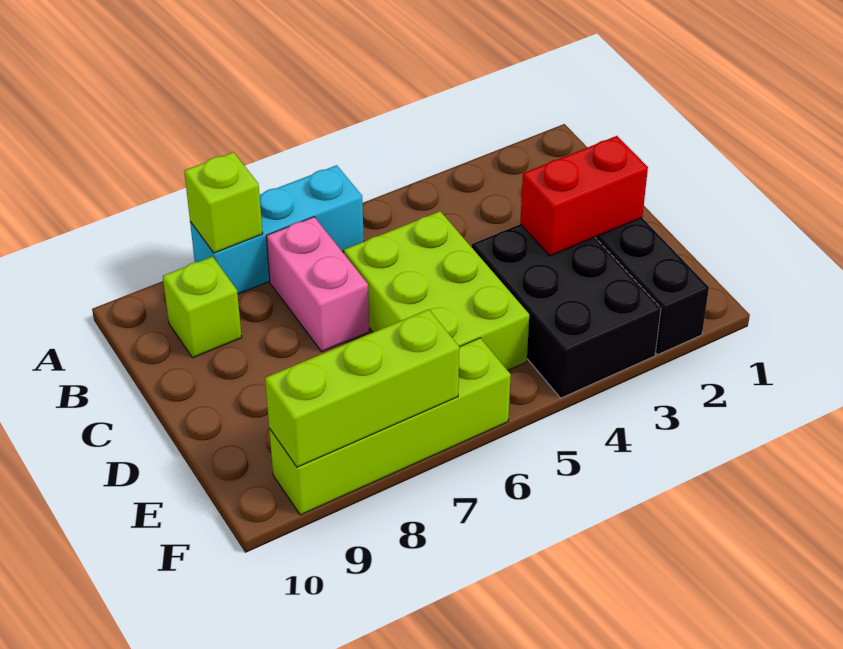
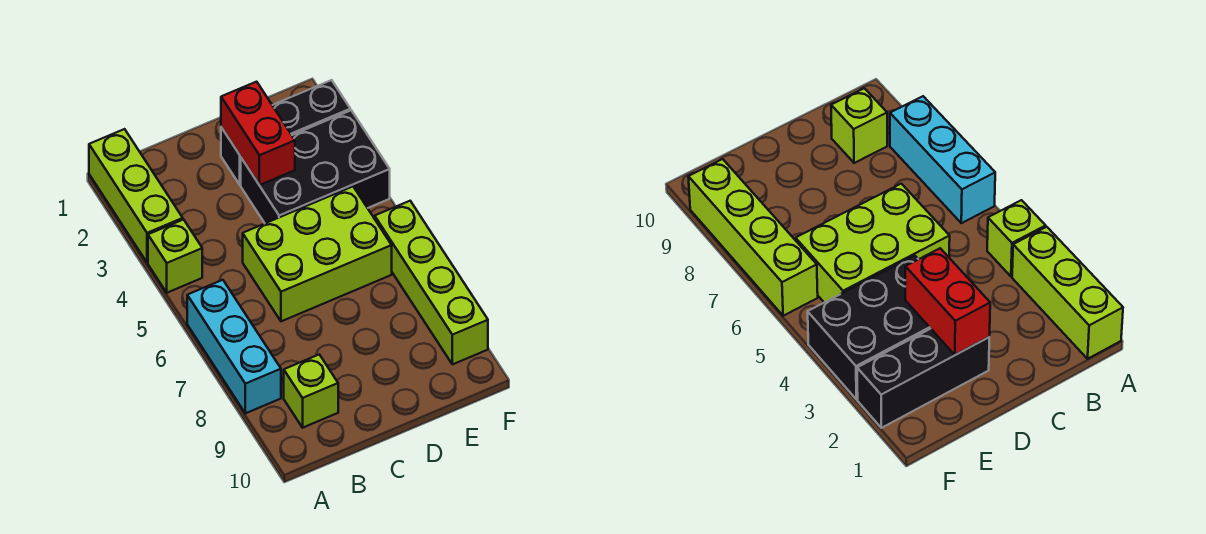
lime 1x1 brick [184,152,263,253] -> lime 1x1 brick moved to [148,220,202,293]
pink 1x2 brick [266,217,369,352] -> none
lime 1x3 brick [265,309,459,467] -> lime 1x3 brick moved to [89,129,183,263]

